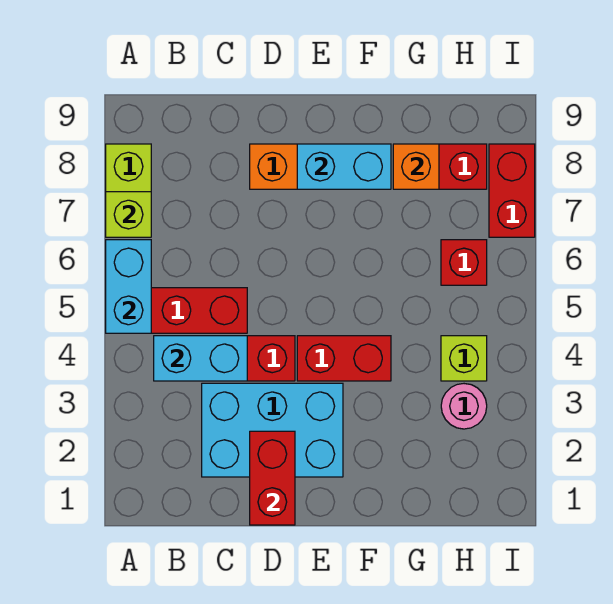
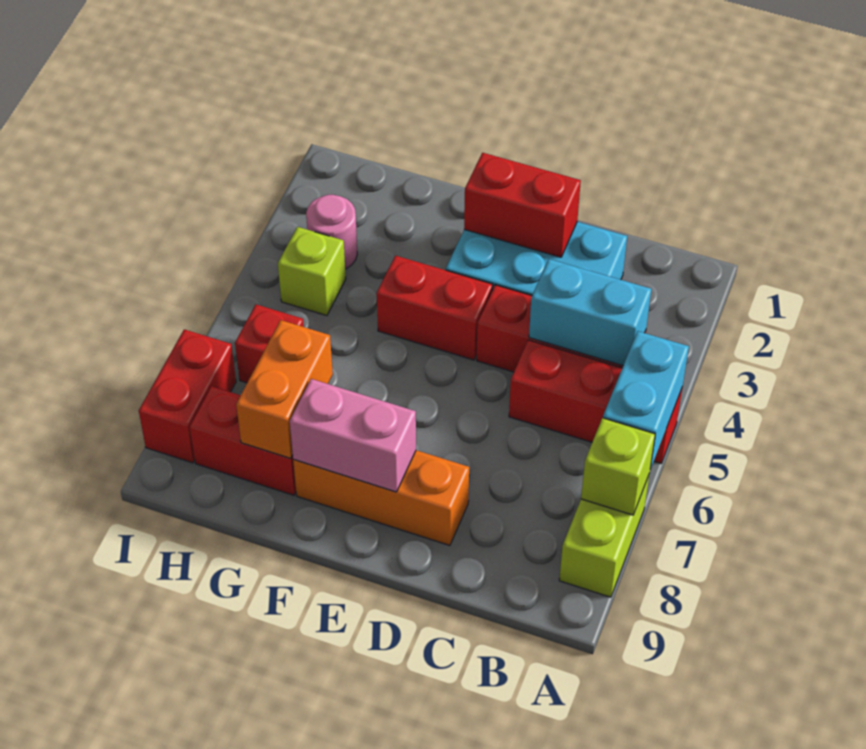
red 1x2 brick [250,431,295,525] -> red 1x2 brick turned to [464,153,581,257]
cyan 1x2 brick [297,144,391,189] -> pink 1x2 brick [290,379,416,492]
orange 1x1 brick [393,144,439,189] -> orange 1x2 brick [236,320,333,458]

